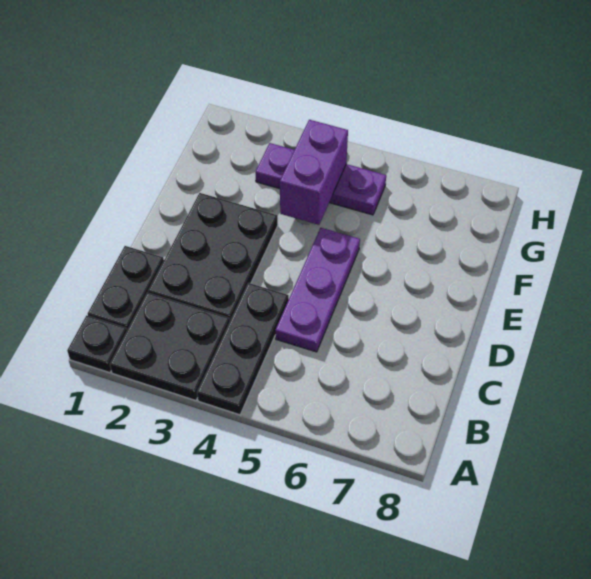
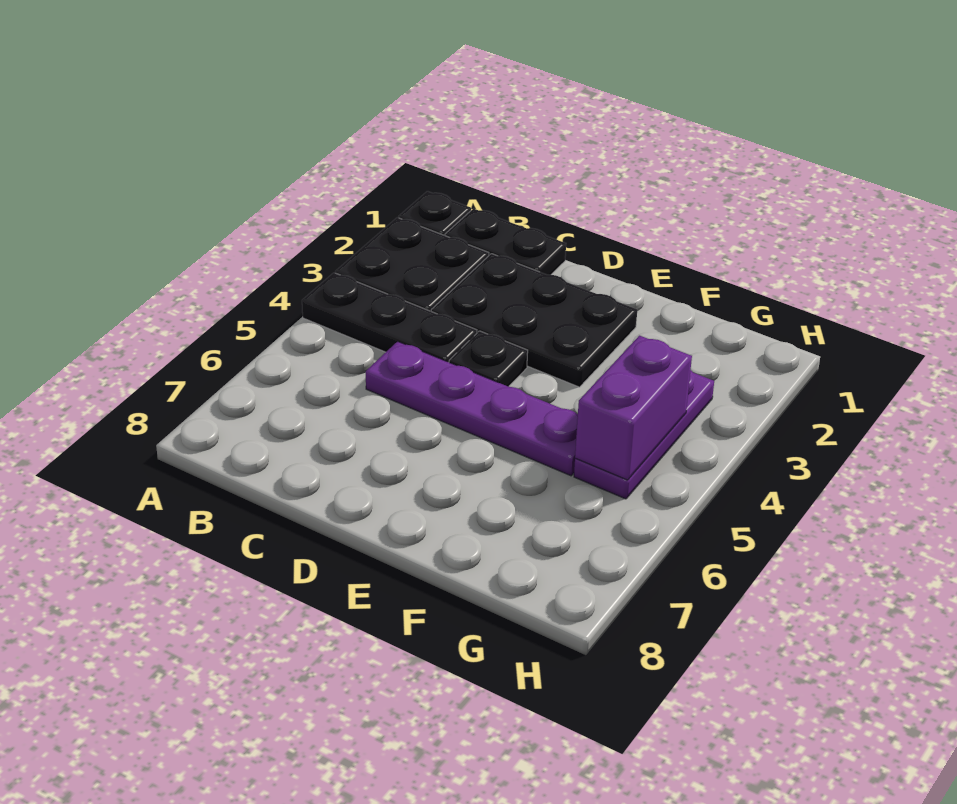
purple 1x3 plate [275,228,360,352] -> purple 1x4 plate [366,341,578,476]
none -> black 1x1 plate [449,331,528,387]
purple 1x2 brick [280,120,348,225] -> purple 1x2 brick turned to [575,336,692,480]

